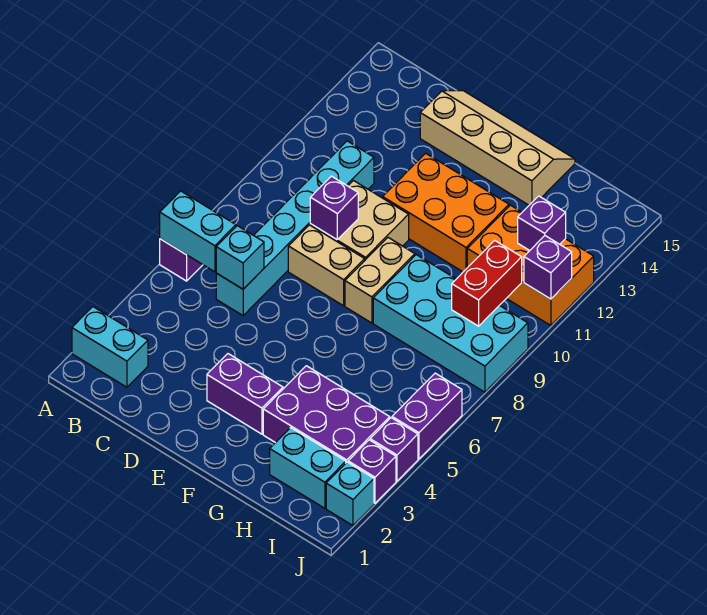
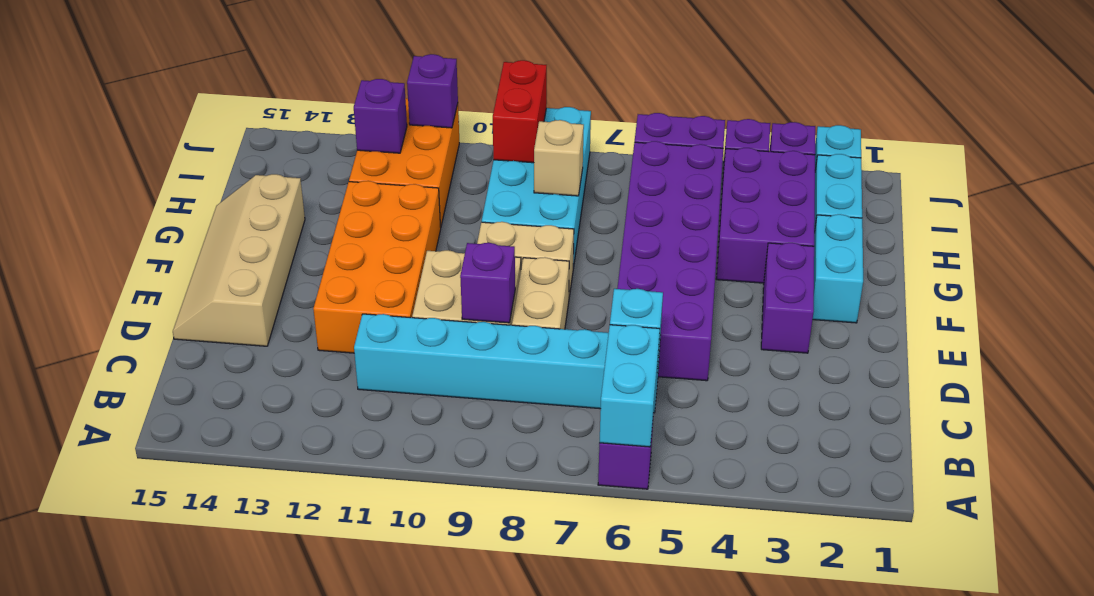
cyan 1x2 brick [72,307,148,387] -> cyan 1x2 brick moved to [813,214,863,323]
none -> purple 2x6 brick [617,141,723,381]
orange 2x3 brick [383,153,509,272] -> orange 2x4 brick [313,181,441,353]
none -> tan 1x1 brick [534,120,584,196]
red 1x2 brick [452,240,522,326] -> red 1x2 brick turned to [493,60,547,163]

